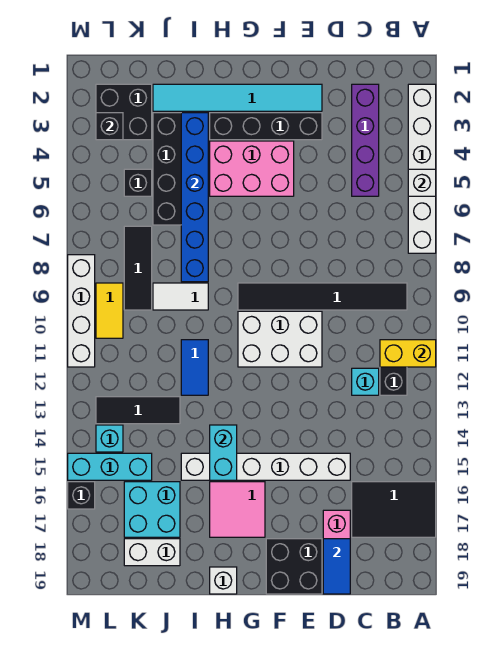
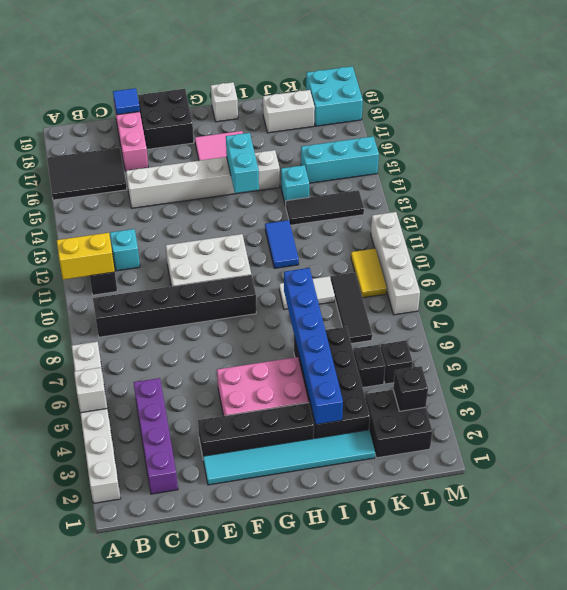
black 1x6 tile [238,283,407,310] -> black 1x6 brick [93,275,256,337]
blue 1x2 tile [323,539,350,594] -> blue 1x1 tile [113,88,140,115]
cyan 2x2 brick [124,482,180,537] -> cyan 2x2 brick moved to [306,66,363,126]
cyan 1x1 brick [96,425,123,452] -> cyan 1x1 brick moved to [281,165,309,206]
black 1x1 brick [68,482,95,509] -> black 1x1 brick moved to [381,340,412,384]

